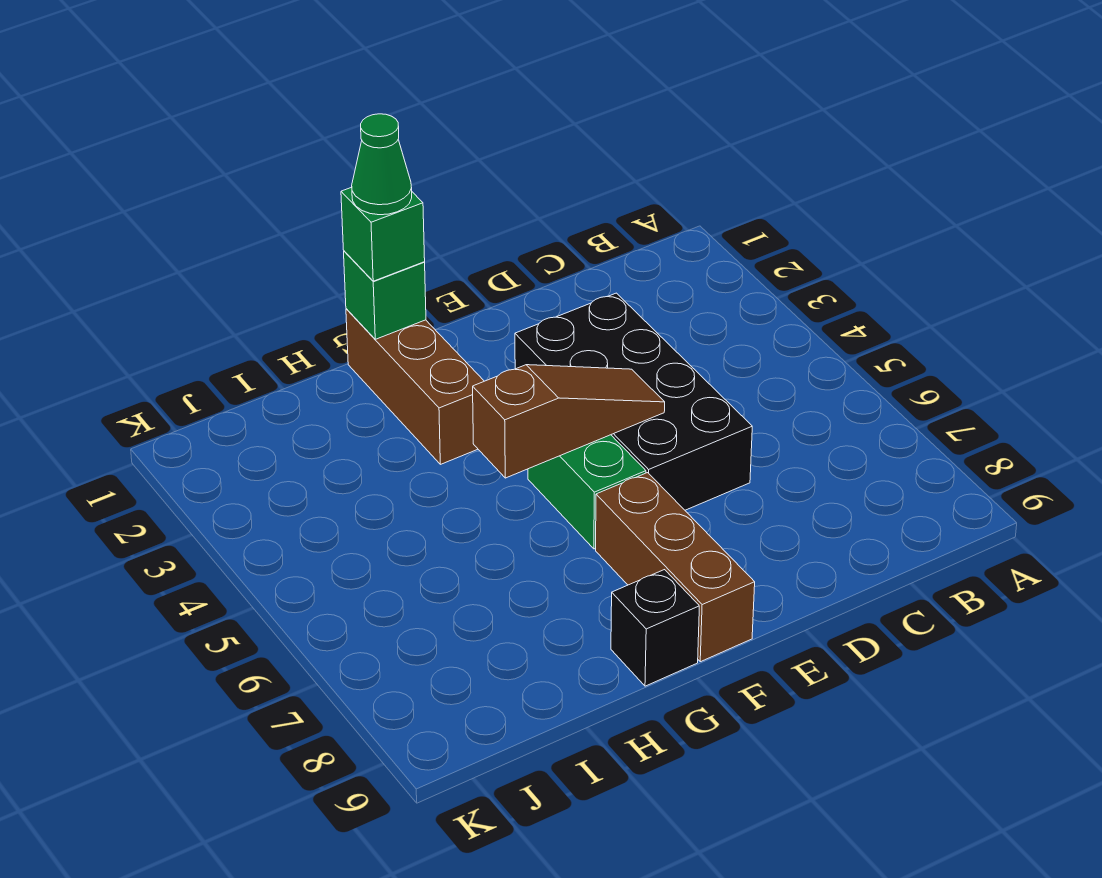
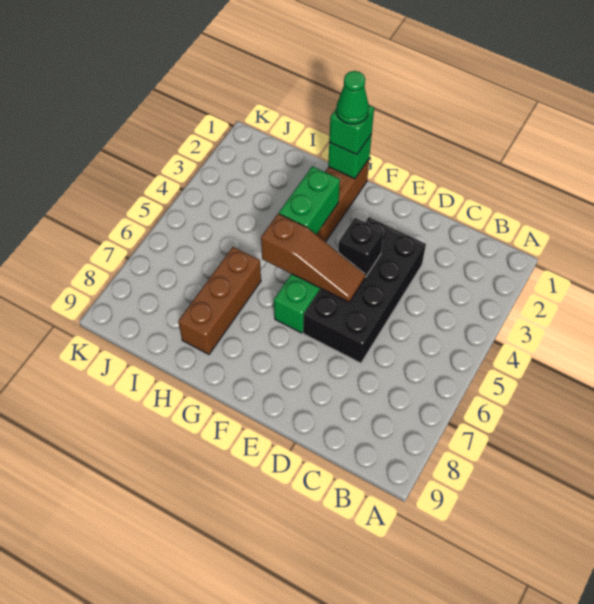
brown 1x3 brick [596,473,755,662] -> brown 1x3 brick moved to [178,247,261,354]
none -> green 1x2 brick [279,166,340,235]
black 1x1 brick [611,570,699,686] -> black 1x1 brick moved to [338,218,384,277]

